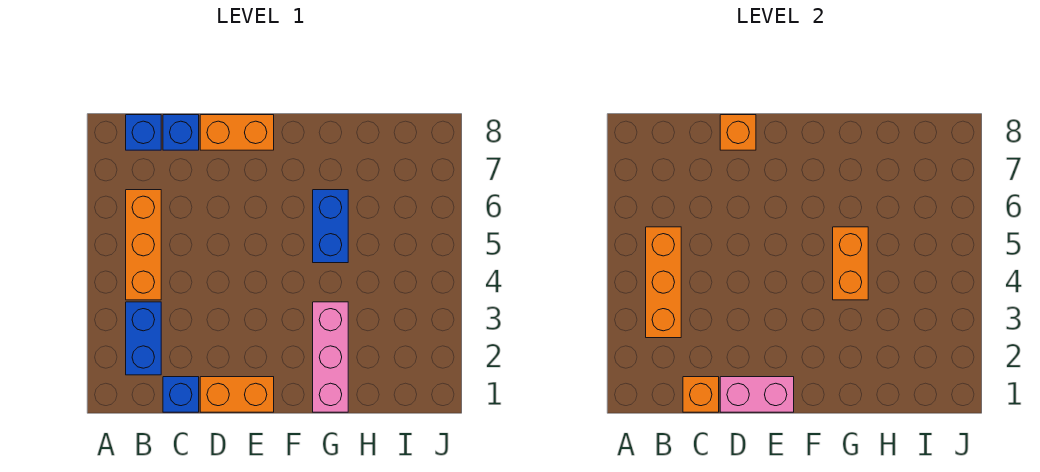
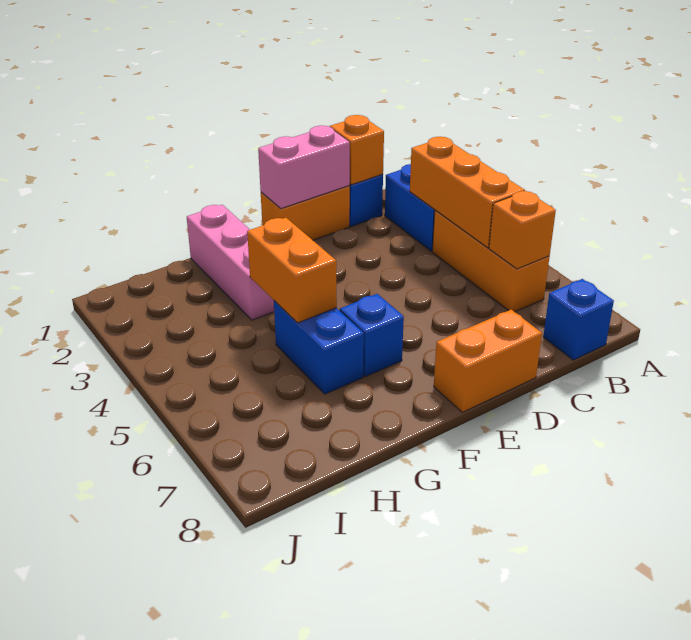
blue 1x1 brick [163,115,199,150] -> blue 1x1 brick moved to [340,294,404,377]
orange 1x1 brick [720,115,756,150] -> orange 1x1 brick moved to [489,191,556,269]

